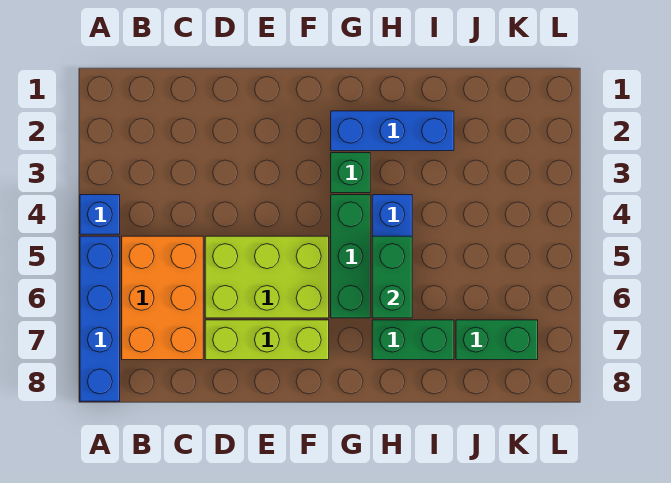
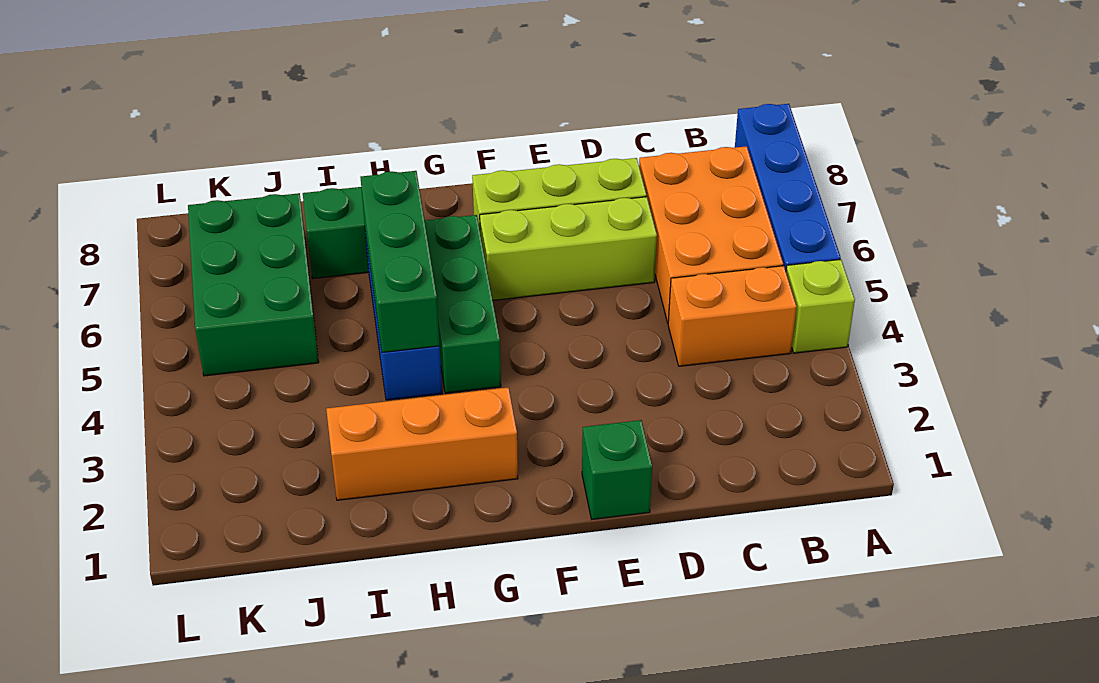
blue 1x1 brick [80,195,120,234] -> lime 1x1 brick [786,259,855,353]
none -> orange 1x2 brick [668,266,797,366]
lime 2x3 brick [205,236,329,318] -> lime 1x3 brick [480,197,657,300]
blue 1x3 brick [331,111,454,151] -> orange 1x3 brick [326,387,518,500]
green 1x1 brick [331,153,370,193] -> green 1x1 brick moved to [582,420,652,519]
green 1x2 brick [372,236,412,318] -> green 1x3 brick [360,171,440,352]
green 1x2 brick [456,320,538,360] -> green 2x3 brick [188,193,319,376]

